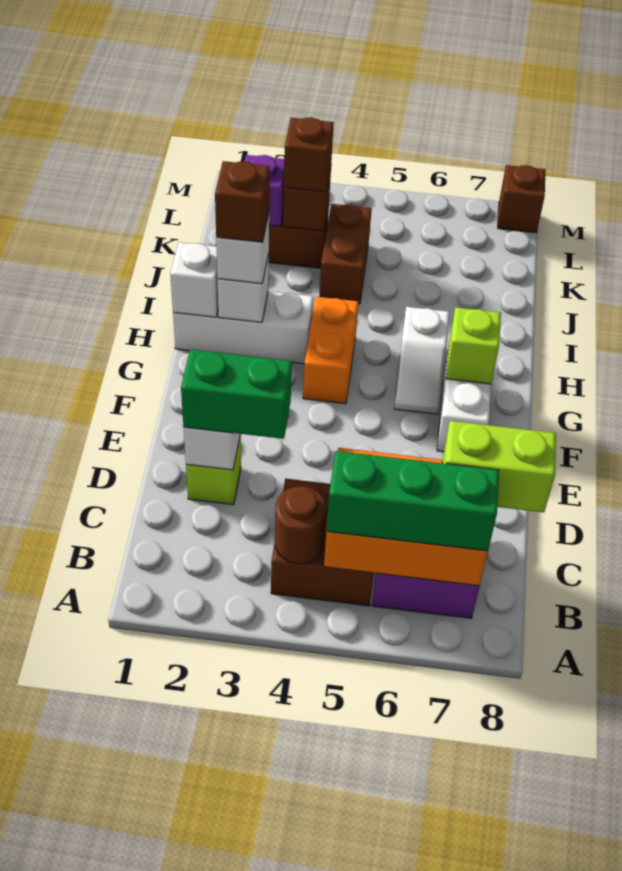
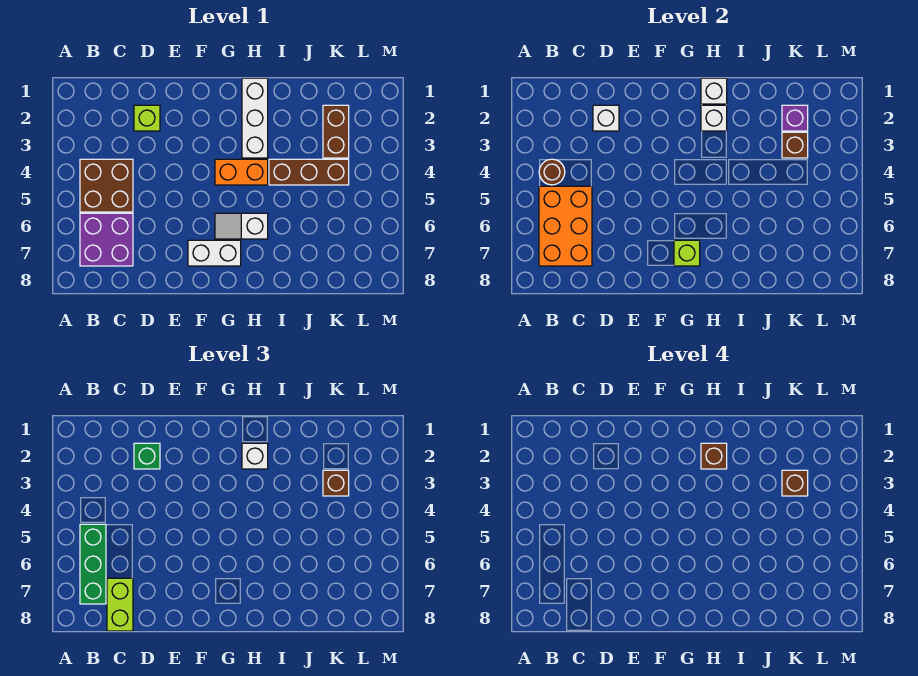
green 1x2 brick [181,349,292,439] -> green 1x1 brick [134,443,160,469]
brown 1x2 brick [319,204,372,304] -> brown 1x3 brick [269,159,349,185]
brown 1x1 brick [498,165,545,233] -> brown 1x1 brick moved to [782,470,808,496]

